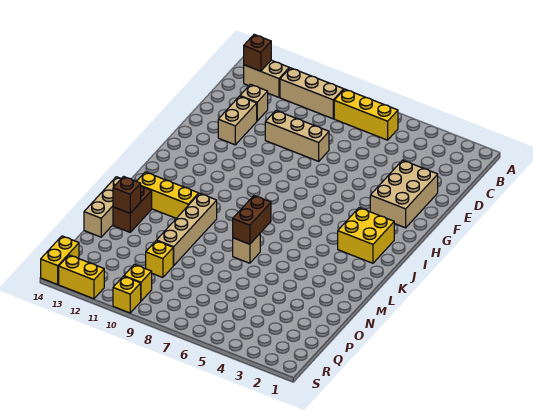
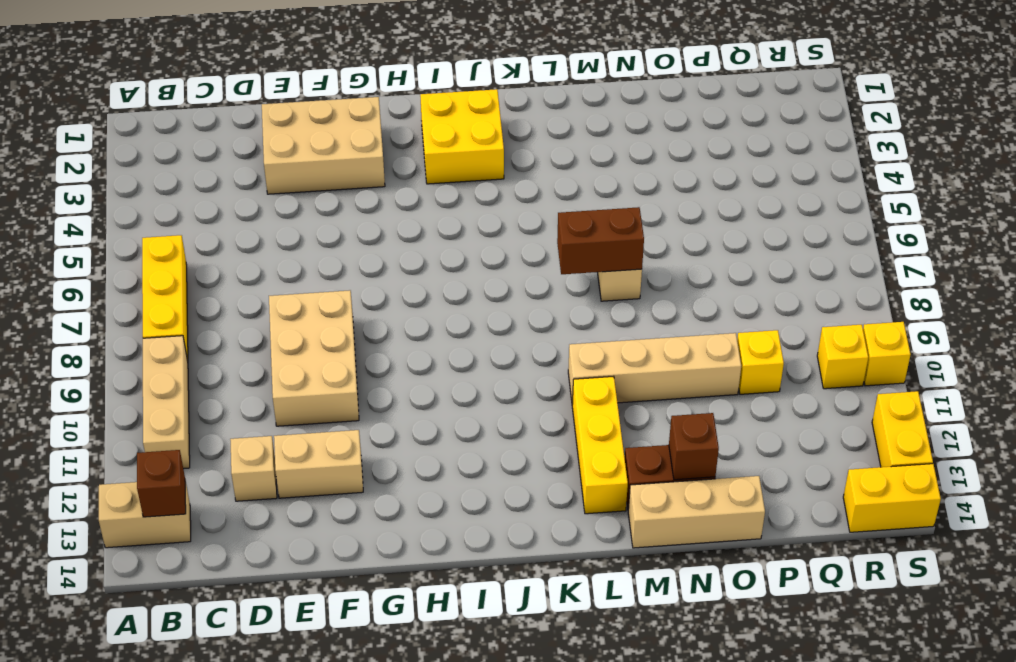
tan 1x2 brick [244,60,289,97] -> tan 1x2 brick turned to [99,481,191,548]
tan 1x3 brick [265,111,329,161] -> tan 2x3 brick [269,290,359,426]

